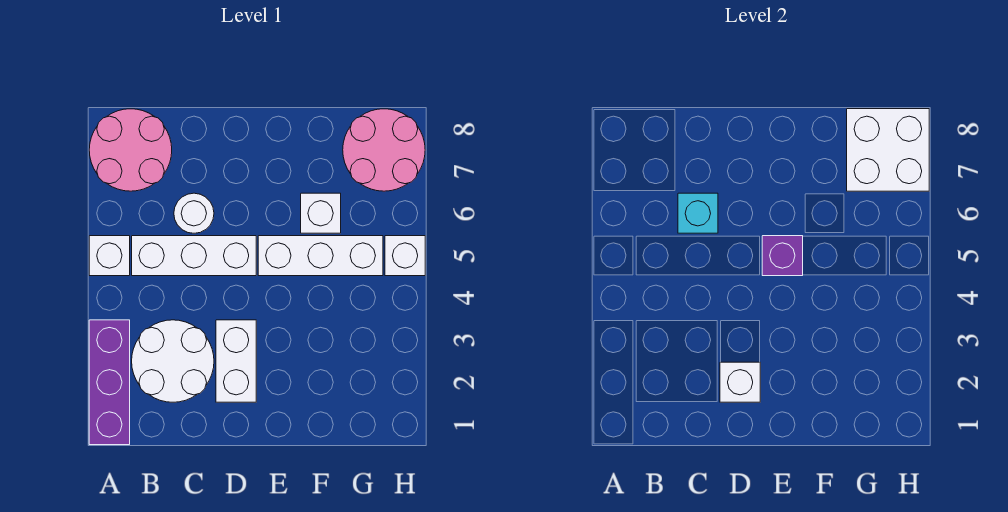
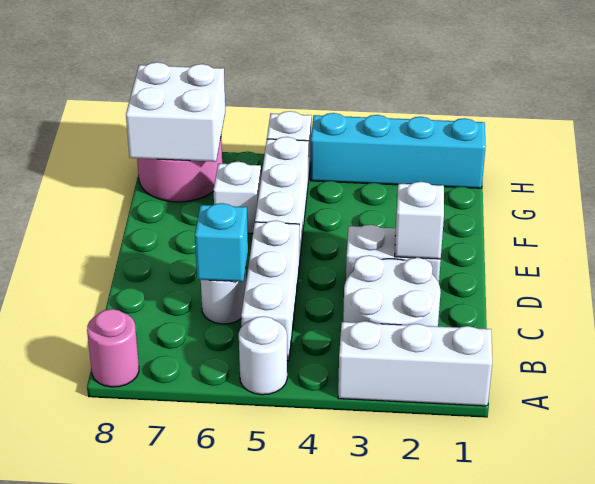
purple 1x3 brick [89,320,130,445] -> white 1x3 brick [338,321,492,406]
white 1x1 brick [89,236,130,276] -> white 1x1 round brick [239,316,287,395]
pink 2x2 round brick [89,109,172,191] -> pink 1x1 round brick [87,309,139,387]
purple 1x1 brick [762,236,803,276] -> none
none -> cyan 1x4 brick [311,113,486,188]

